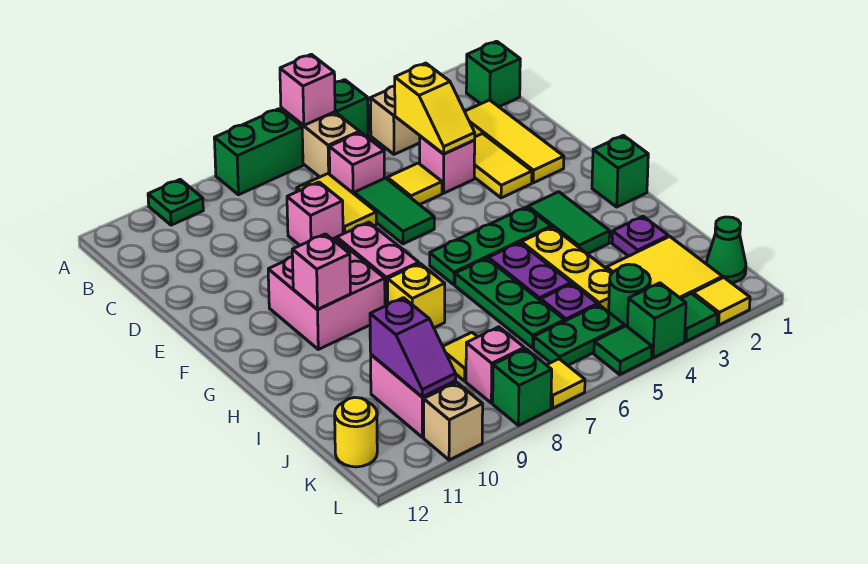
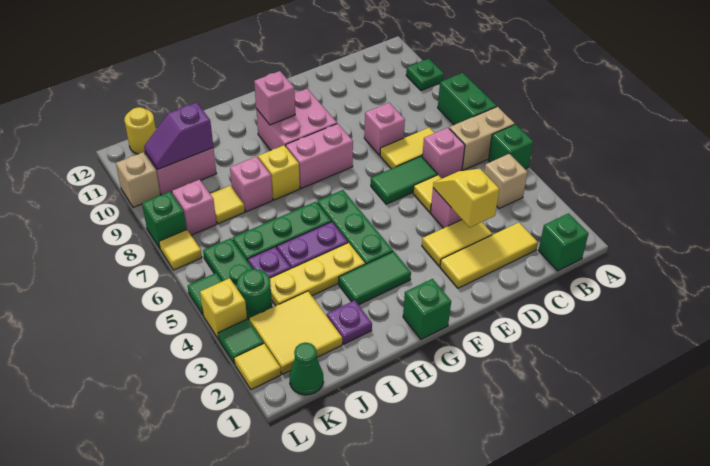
pink 1x1 brick [280,54,335,125] -> pink 1x1 brick moved to [230,157,273,212]
yellow 1x2 slope [395,63,475,154] -> yellow 1x2 slope turned to [433,169,499,227]
green 1x1 brick [627,283,686,358] -> yellow 1x1 brick [200,278,247,339]

